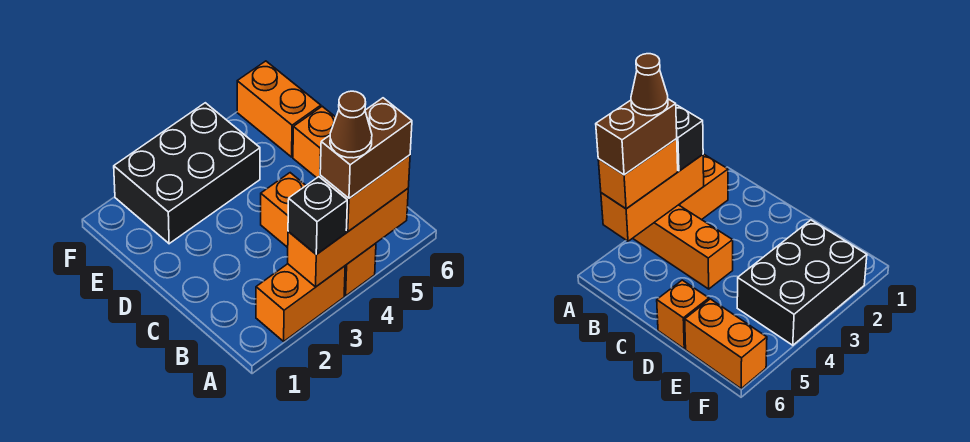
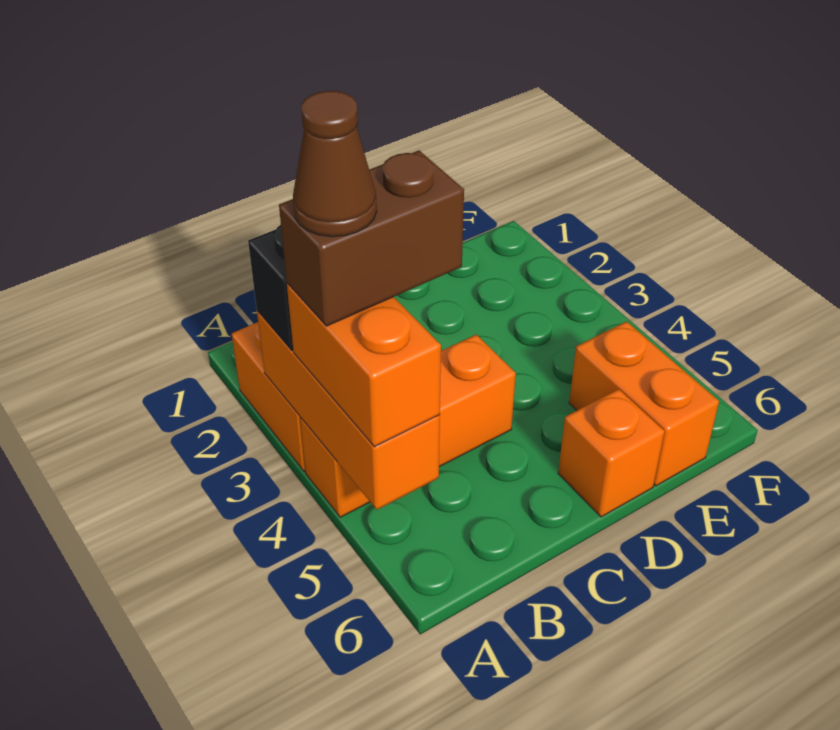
brown 1x2 brick [320,98,412,198] -> brown 1x2 brick turned to [279,150,464,326]
black 2x3 brick [114,103,260,244] -> none
orange 1x2 brick [237,61,321,157] -> orange 1x2 brick turned to [569,322,719,486]

